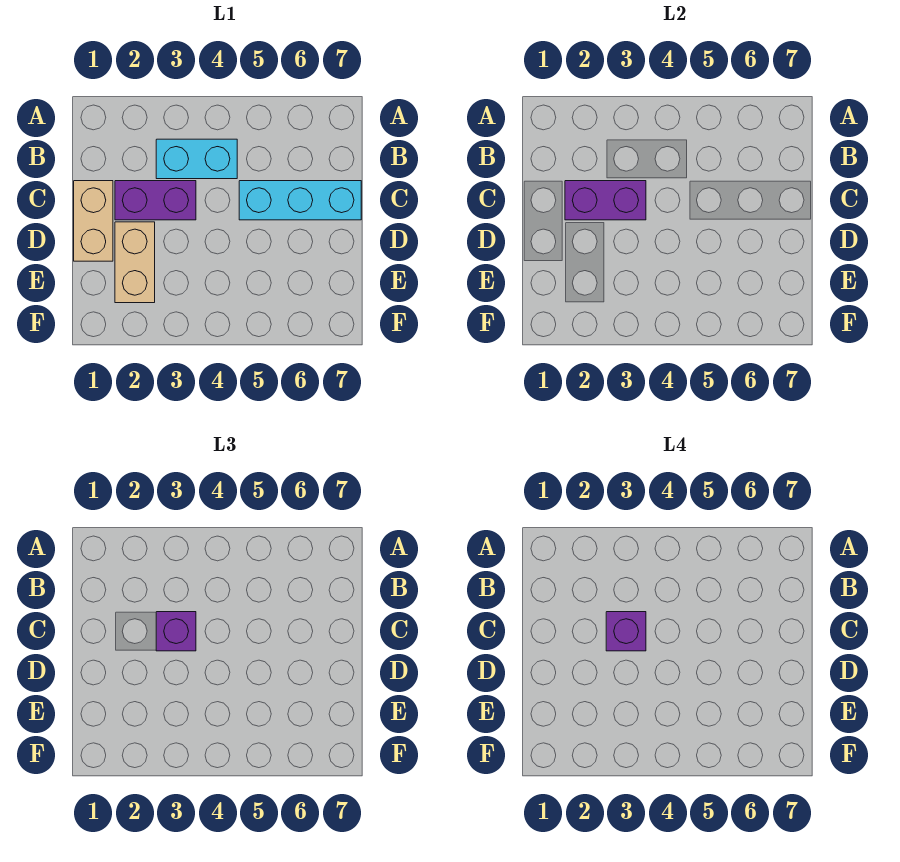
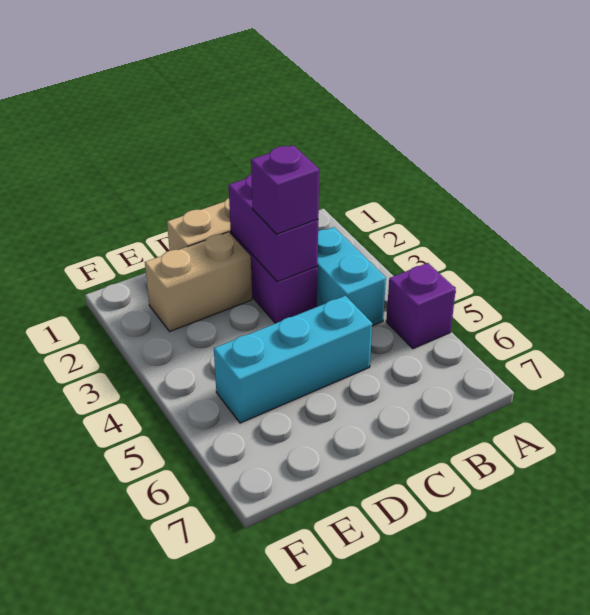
purple 1x1 brick [606,612,646,651] -> purple 1x1 brick moved to [386,263,456,349]
cyan 1x3 brick [239,181,361,220] -> cyan 1x3 brick turned to [214,296,372,423]

